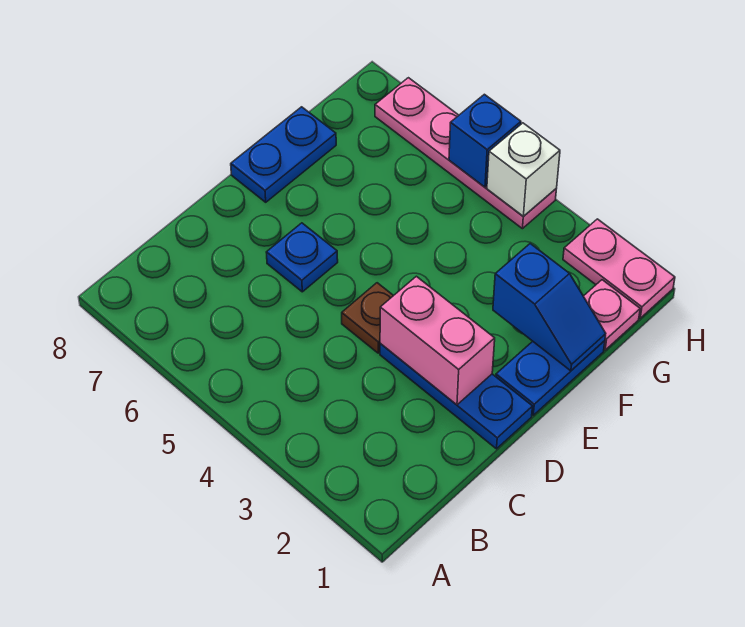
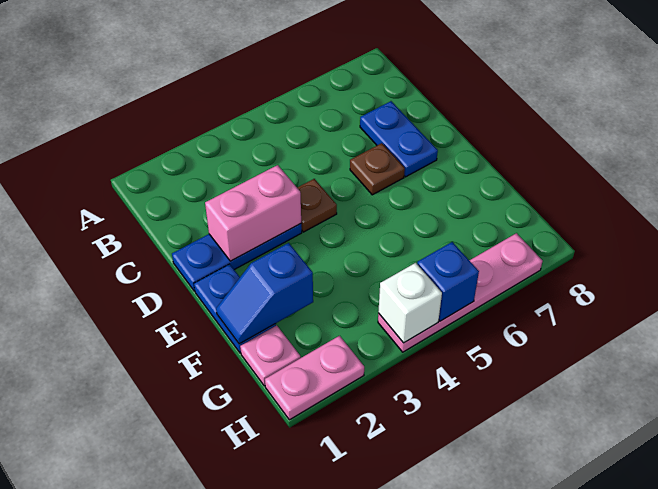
blue 1x1 plate [266,223,338,292] -> brown 1x1 plate [350,143,405,195]
blue 1x2 plate [231,107,336,202] -> blue 1x2 plate moved to [360,101,438,177]

